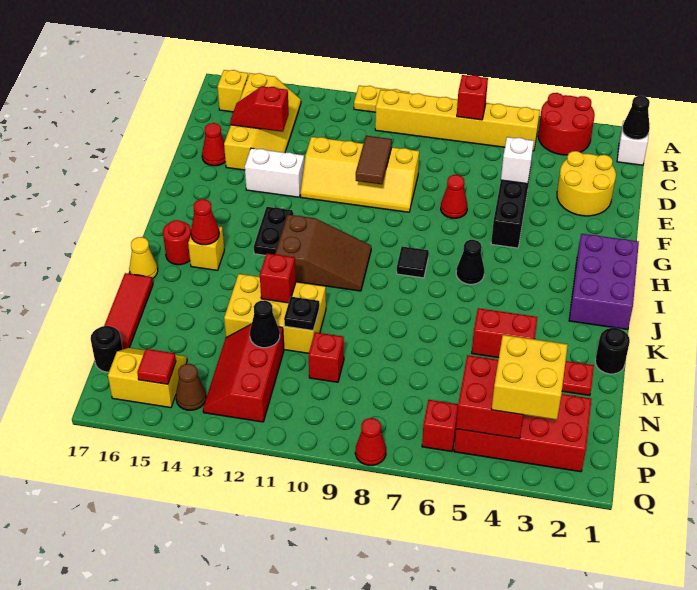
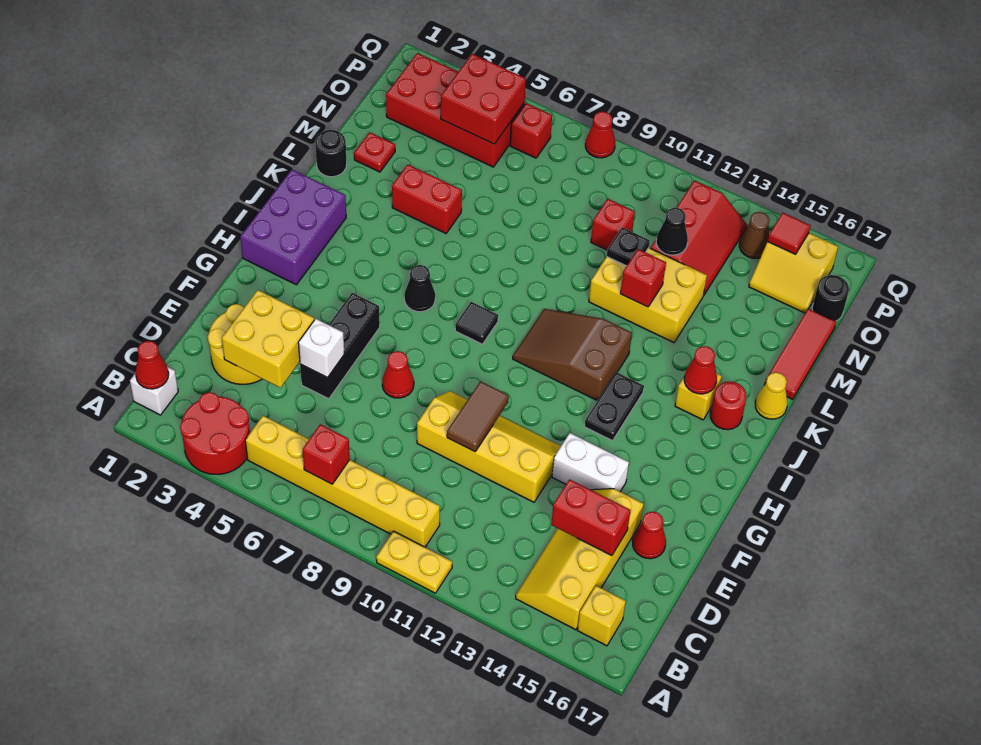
black 1x1 cone [622,96,650,140] -> red 1x1 cone [135,341,169,389]
red 1x2 slope [230,86,289,132] -> red 1x2 brick [551,479,631,556]
yellow 2x2 brick [491,335,568,420] -> yellow 2x2 brick moved to [222,290,314,388]

